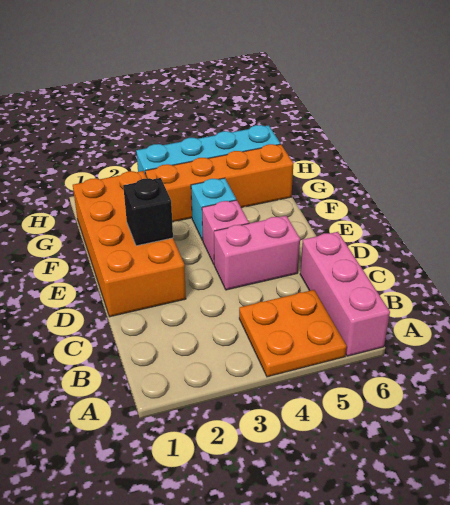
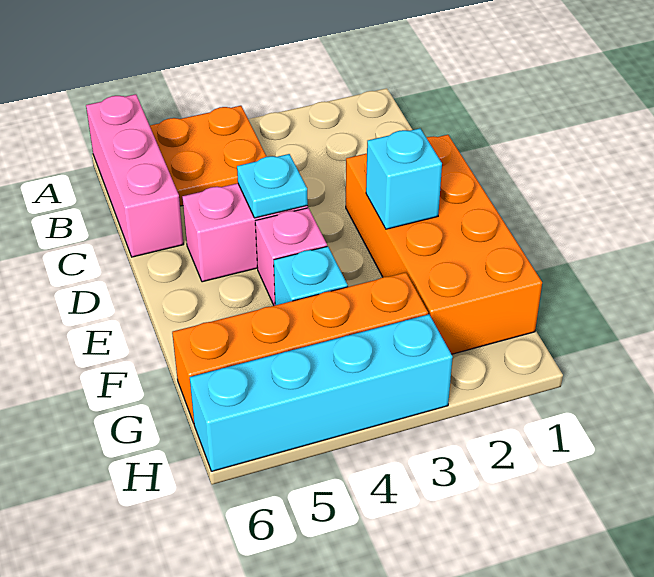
none -> cyan 1x1 plate [237,154,308,218]
black 1x1 brick [123,178,173,246] -> cyan 1x1 brick [366,128,442,229]

